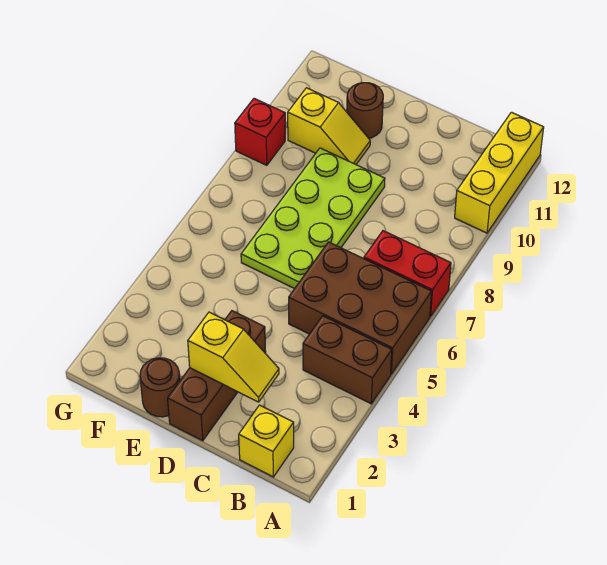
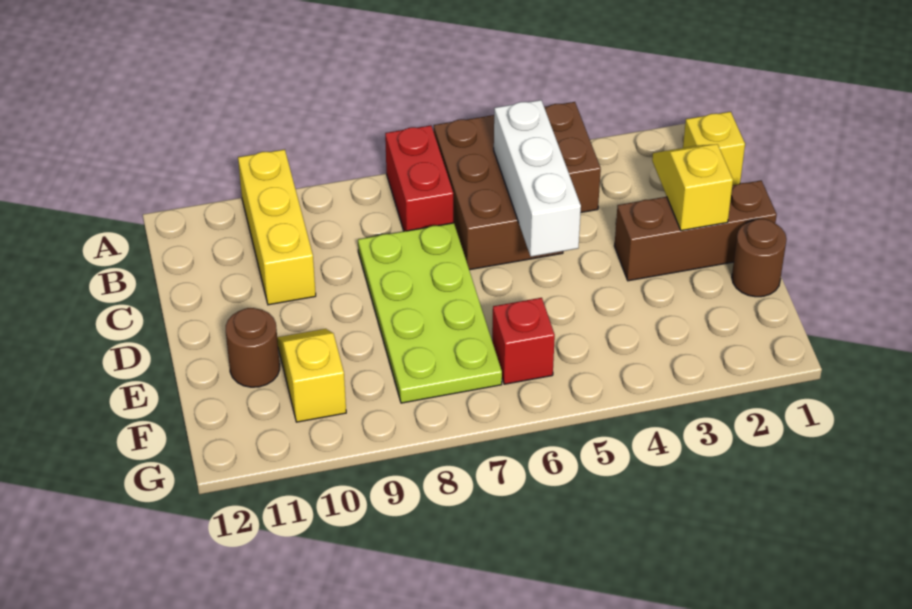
yellow 1x3 brick [455,112,544,233] -> yellow 1x3 brick turned to [238,149,316,305]
none -> white 1x3 brick [494,100,581,257]
lime 2x4 plate [241,148,385,289] -> lime 2x4 plate turned to [358,223,502,403]
red 1x1 brick [235,98,285,165] -> red 1x1 brick moved to [492,298,555,384]

